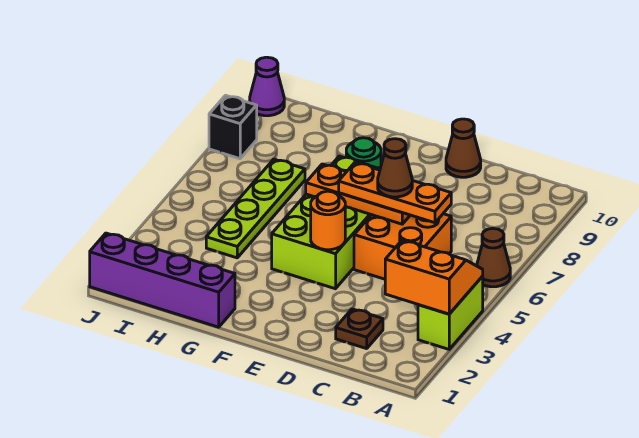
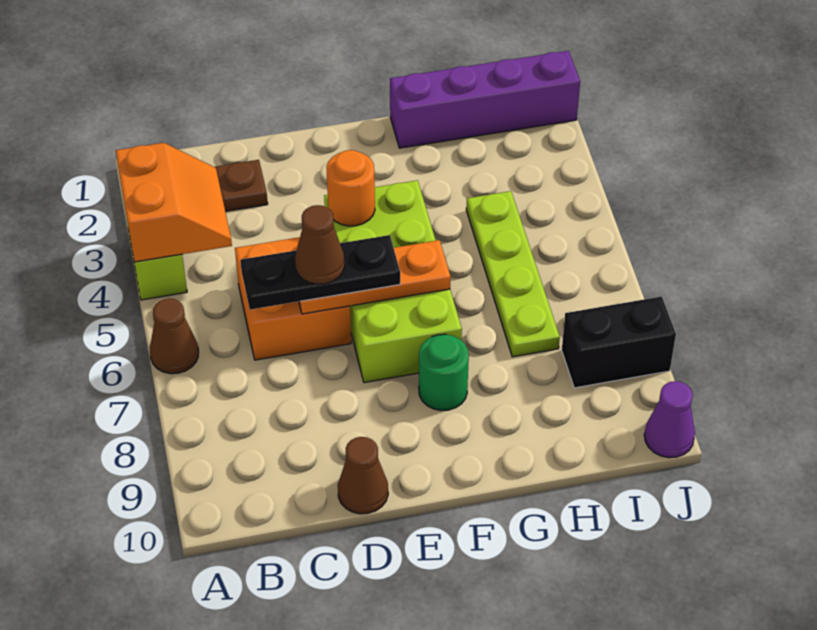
orange 2x2 slope [385,240,483,314] -> orange 2x2 slope turned to [116,143,232,262]
orange 1x3 plate [339,163,451,223] -> black 1x3 plate [240,235,400,310]
black 1x1 brick [209,95,257,159] -> black 1x2 brick [562,296,676,388]

